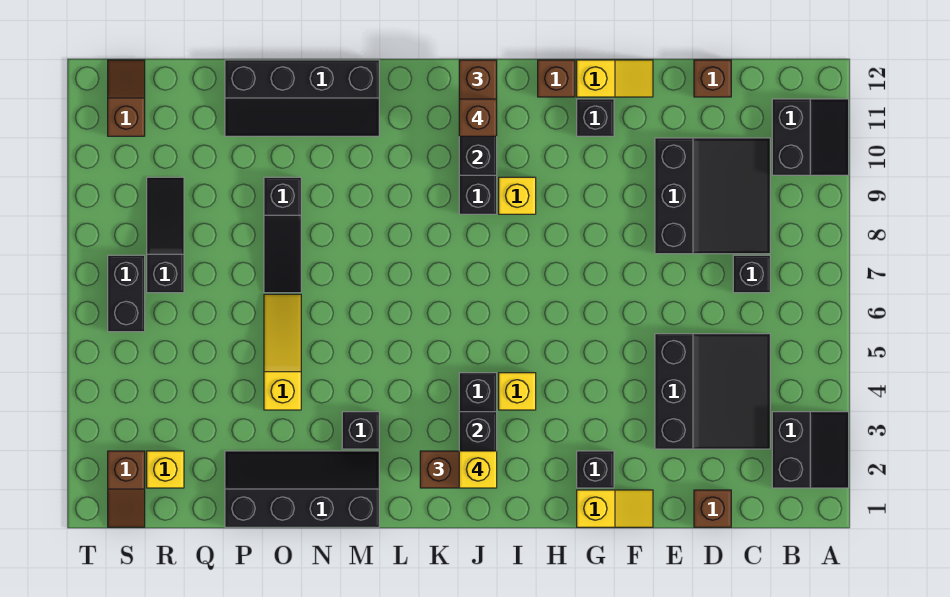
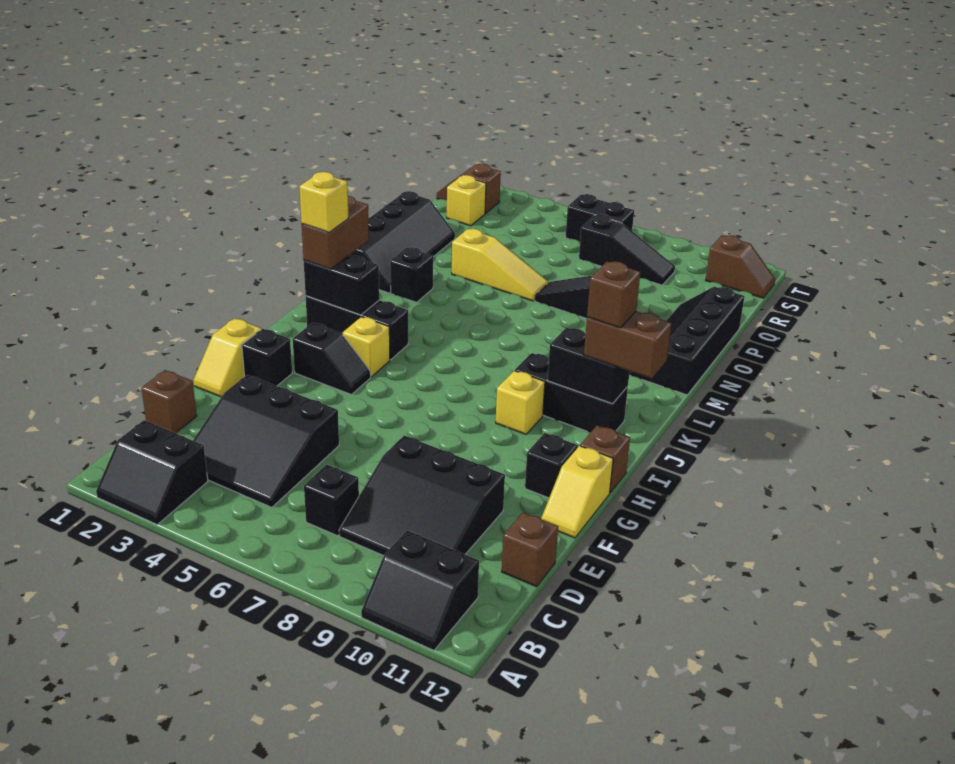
none -> black 1x2 slope [293,323,371,395]

